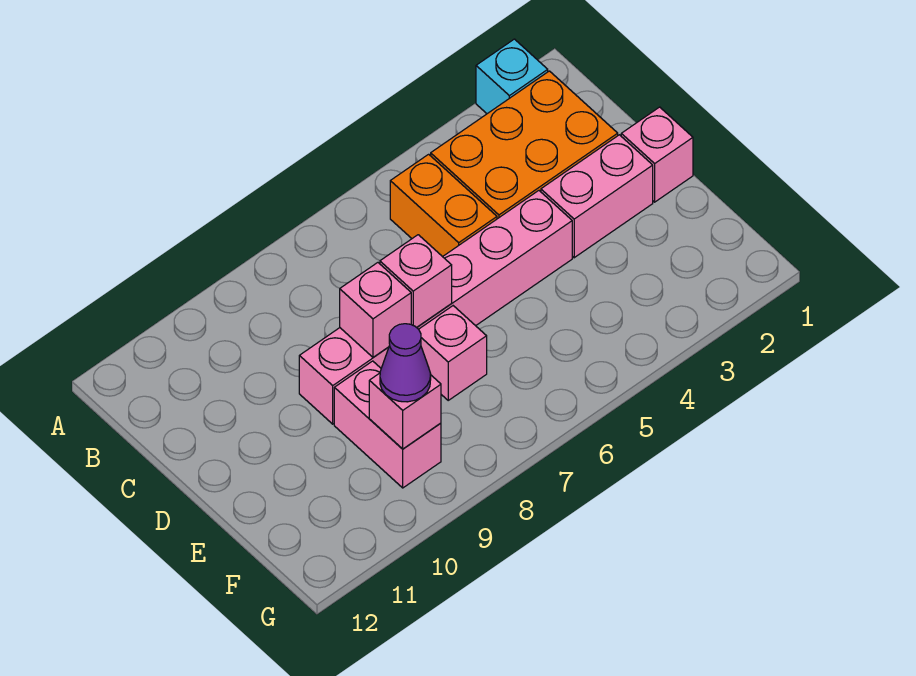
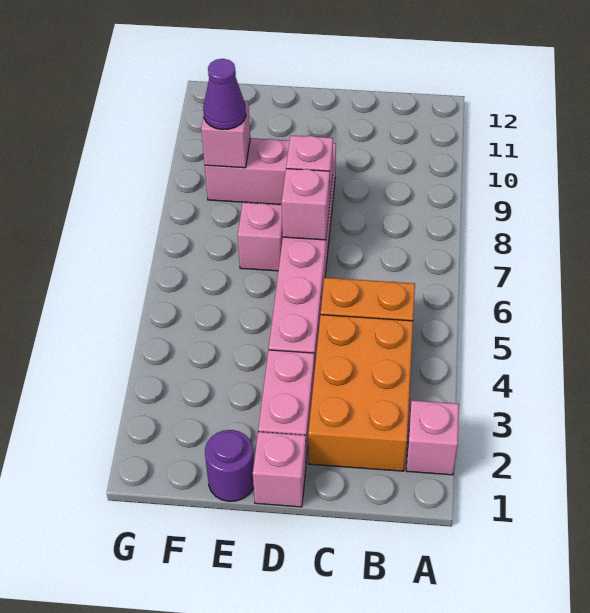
cyan 1x1 brick [476,39,548,114] -> pink 1x1 brick [406,400,459,475]
none -> purple 1x1 round brick [205,430,254,501]

